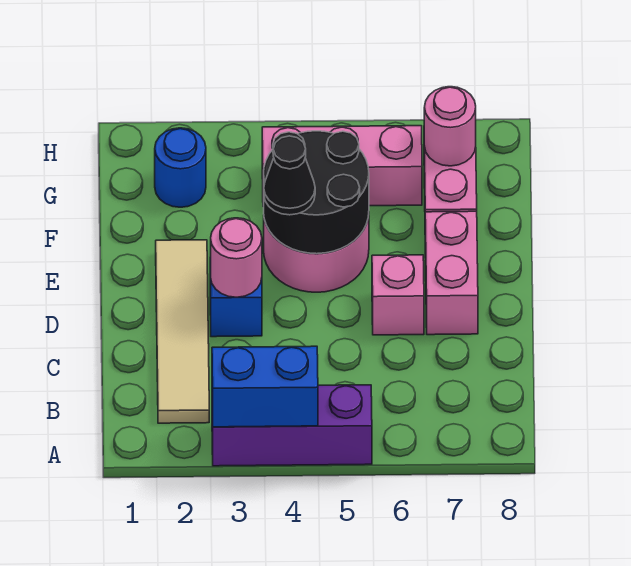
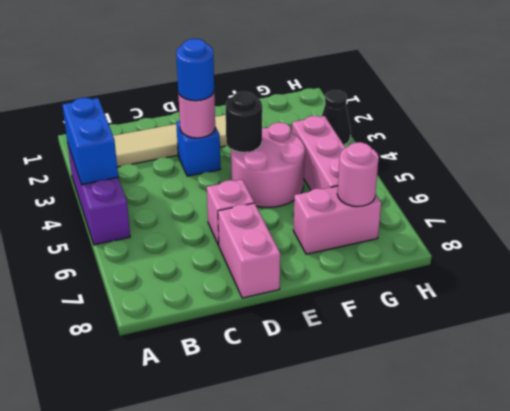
pink 1x2 brick [425,211,478,335] -> pink 1x2 brick turned to [218,203,280,298]
black 2x2 round brick [264,131,369,254] -> black 1x1 round brick [226,92,262,152]
black 1x1 cone [264,136,315,215] -> black 1x1 cone moved to [322,90,351,145]
blue 1x1 round brick [155,128,206,207] -> blue 1x1 round brick moved to [176,39,214,101]

